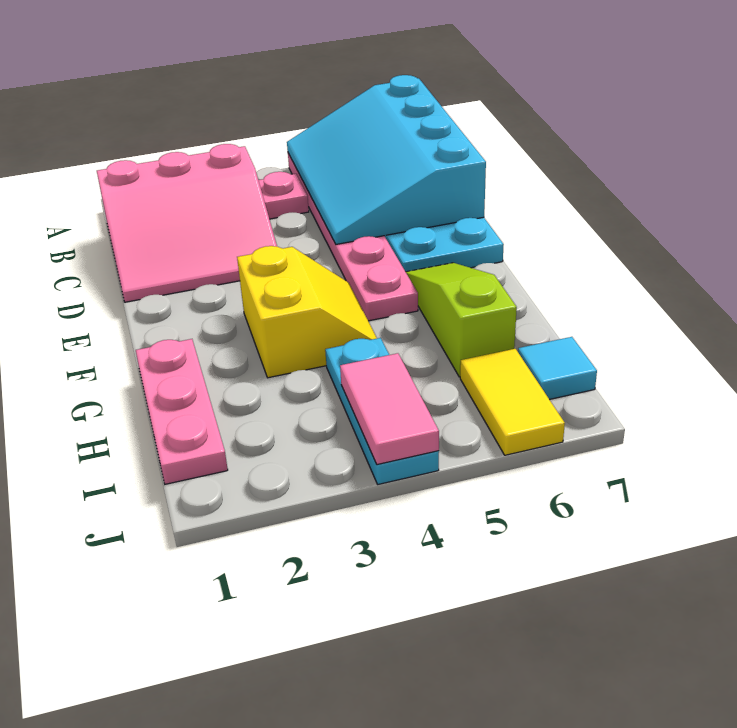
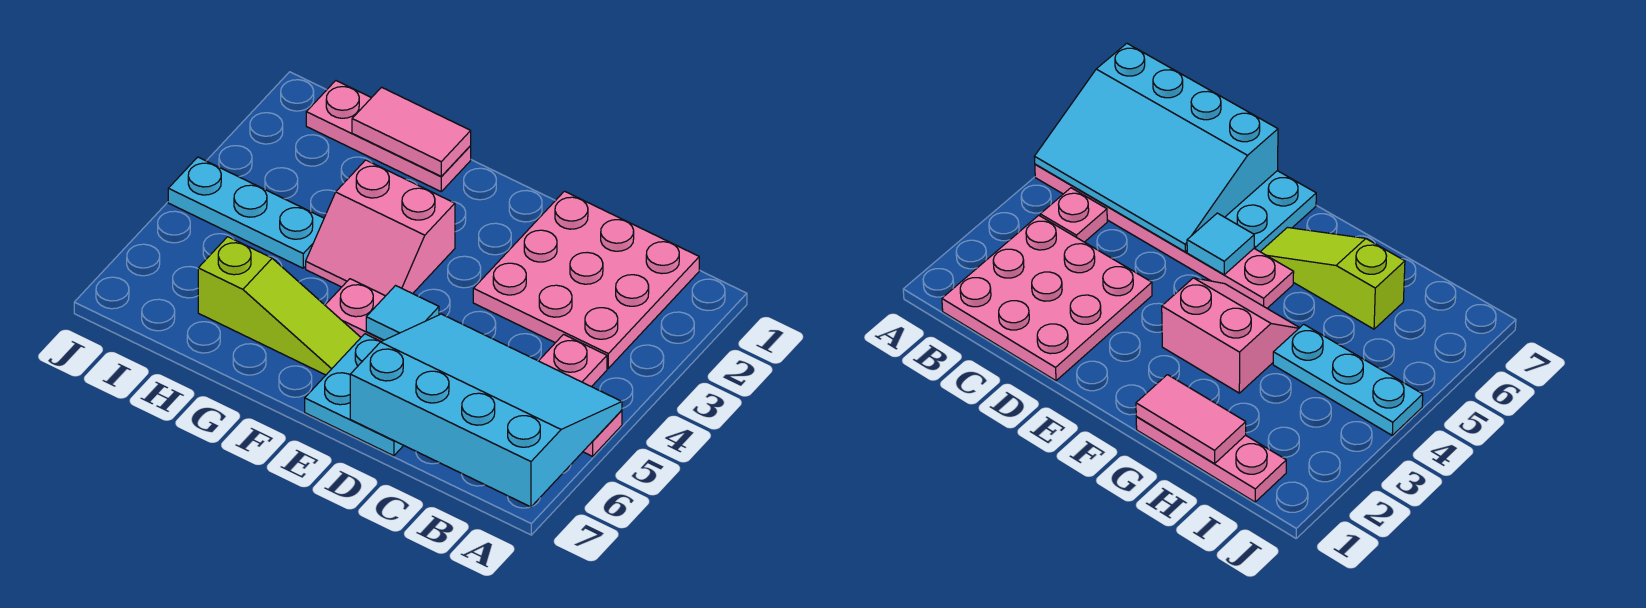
pink 3x3 slope [97,144,277,302] -> pink 3x3 plate [473,191,699,368]
yellow 2x2 slope [237,246,377,378] -> pink 2x2 slope [306,160,455,296]
pink 1x2 tile [340,353,439,465] -> pink 1x2 tile moved to [352,87,471,176]
yellow 1x2 tile [460,349,565,455] -> none
cyan 1x1 tile [518,337,597,400] -> cyan 1x1 tile moved to [366,286,439,340]

